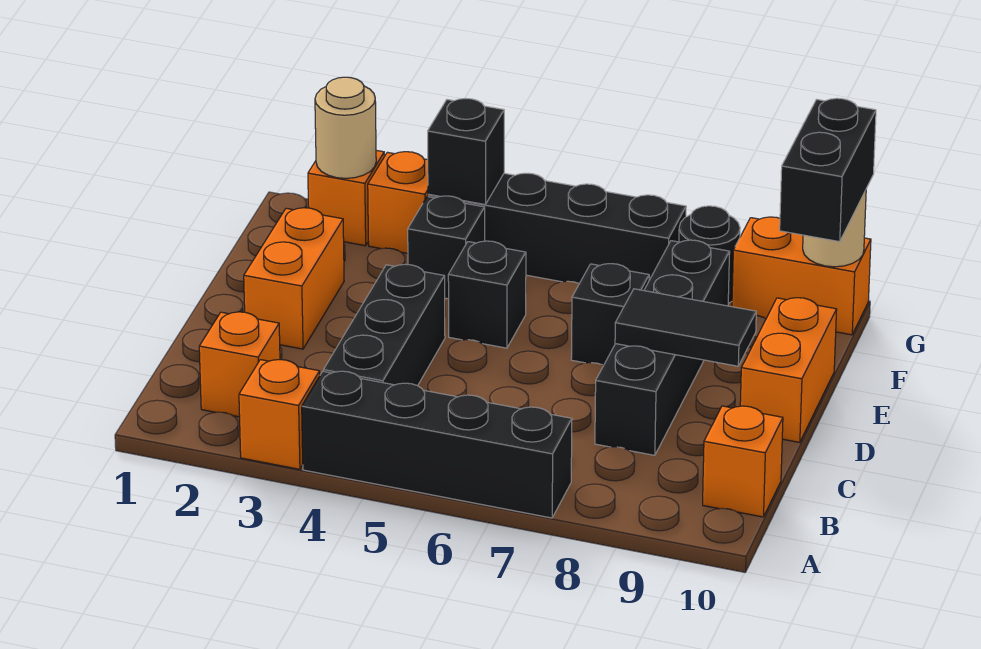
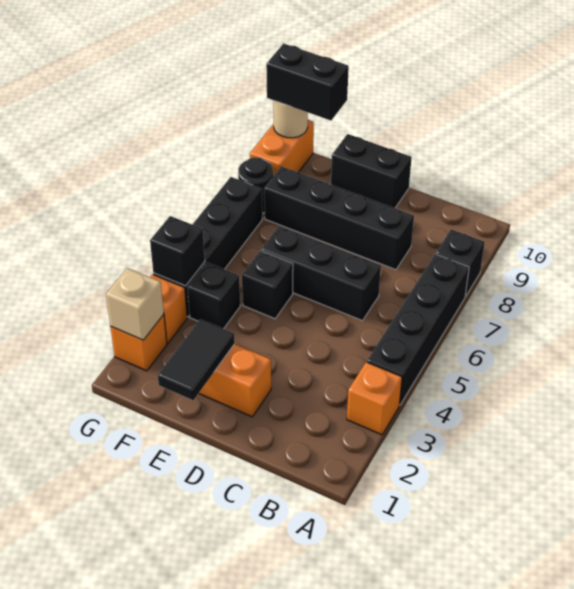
orange 1x1 brick [199,312,280,417] -> none
black 1x3 brick [324,264,445,386] -> black 1x3 brick moved to [261,226,381,321]
orange 1x1 brick [703,406,783,517] -> none
black 1x2 tile [615,289,756,366] -> black 1x2 tile moved to [158,319,235,400]
orange 1x2 brick [740,298,837,443] -> black 1x2 brick [331,134,412,208]
black 1x1 brick [571,264,649,365] -> black 1x1 brick moved to [436,229,485,296]
tan 1x1 round brick [315,77,376,178] -> tan 1x1 brick [106,268,164,340]

